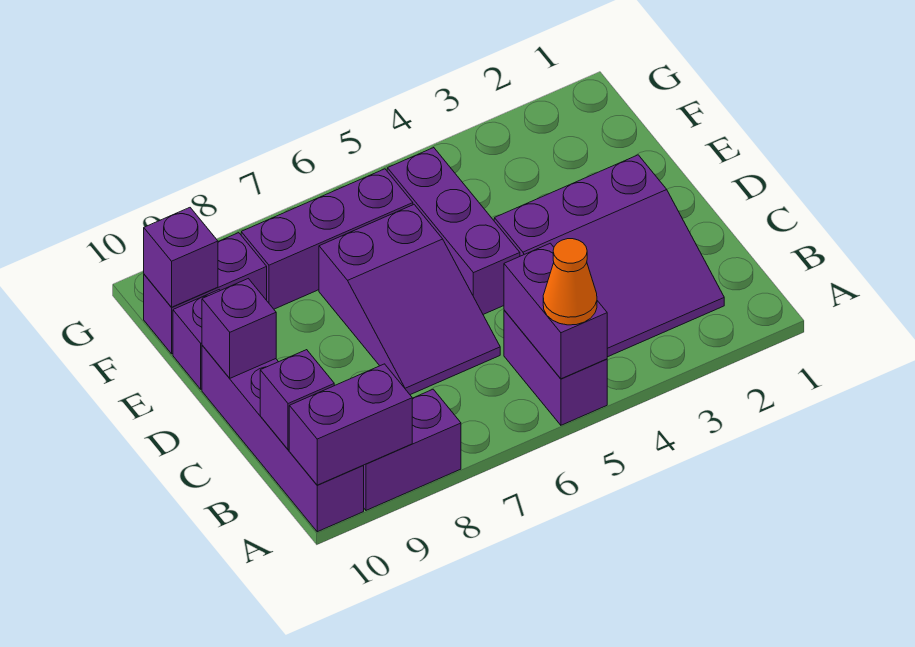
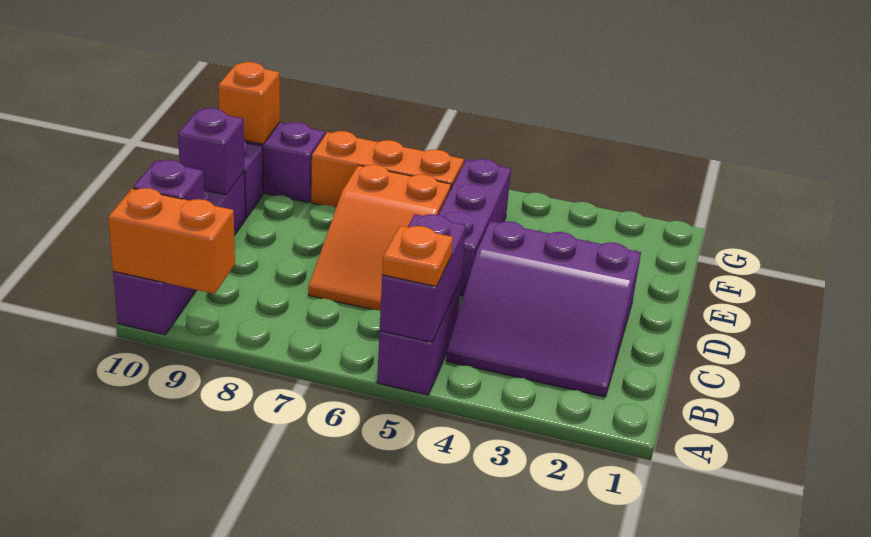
orange 1x1 cone [543,239,597,325] -> orange 1x1 plate [382,226,453,287]
purple 1x2 brick [363,389,461,510] -> none
purple 1x2 brick [289,364,412,485] -> orange 1x2 brick [108,188,235,294]
purple 2x3 slope [319,205,500,395] -> orange 2x3 slope [308,165,451,311]
purple 1x3 brick [241,169,413,309] -> orange 1x3 brick [311,131,464,208]
purple 1x1 brick [144,208,218,307] -> orange 1x1 brick [218,62,280,144]

